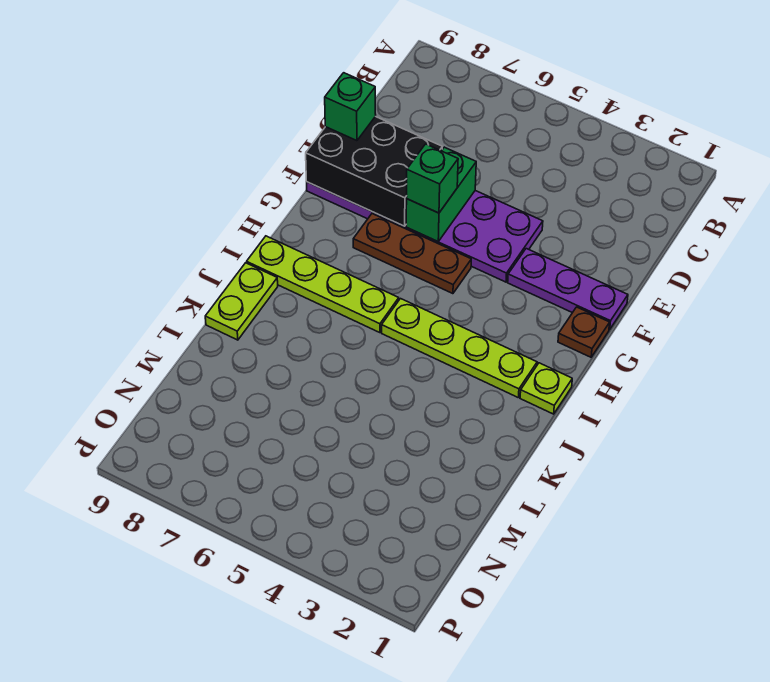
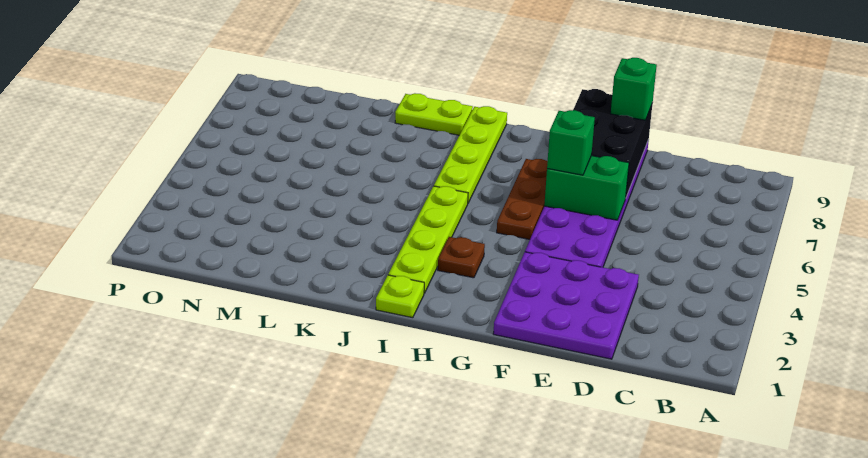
purple 1x3 plate [508,249,628,330] -> purple 3x3 plate [493,252,639,359]
brown 1x1 plate [558,307,610,357] -> brown 1x1 plate moved to [438,237,485,278]

